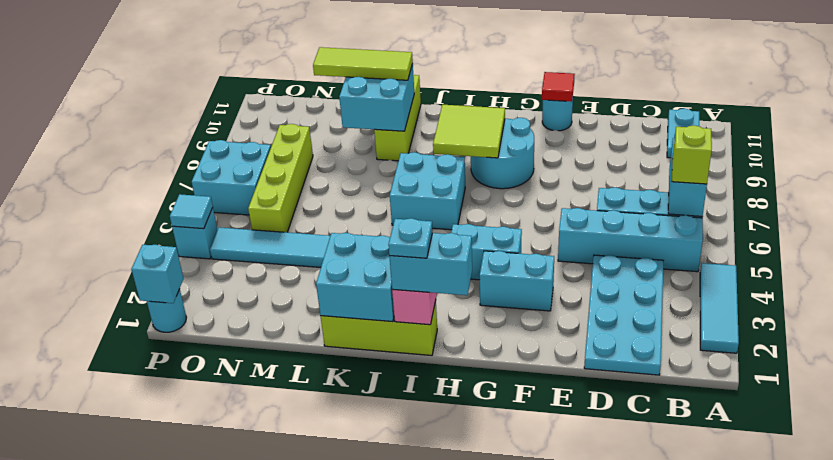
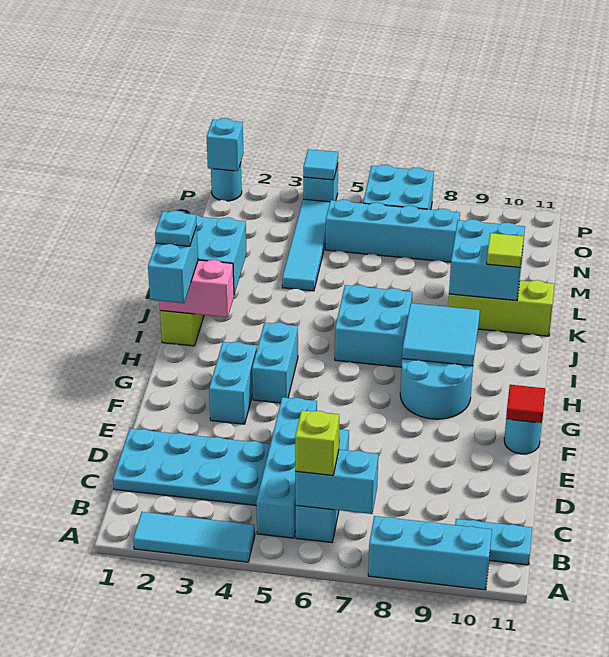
none -> cyan 1x3 brick [368,516,492,590]
lime 2x2 tile [433,105,505,158] -> cyan 2x2 tile [402,303,480,366]
lime 1x3 tile [313,47,413,80] -> lime 1x1 tile [487,233,524,267]
lime 1x4 brick [248,124,313,232] -> cyan 1x4 brick [326,200,460,262]

